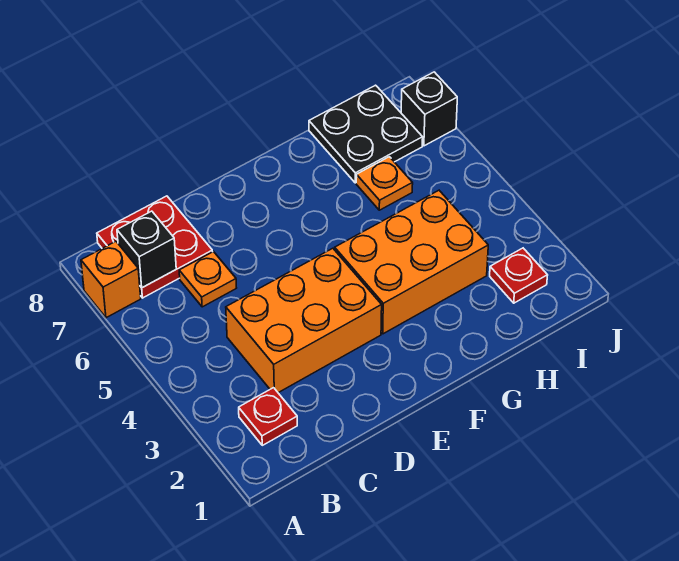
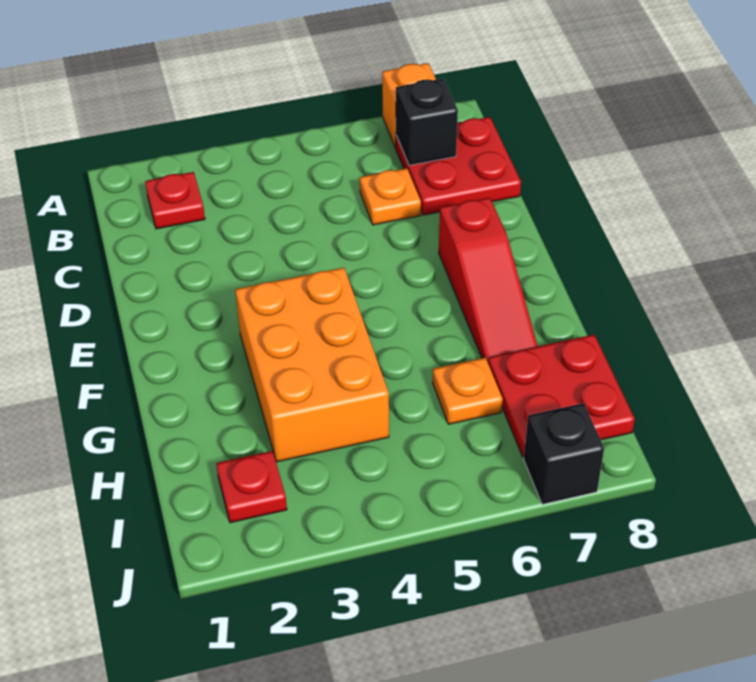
orange 2x3 brick [226,248,382,393] -> none
none -> red 1x3 slope [439,198,538,362]
black 2x2 plate [309,85,423,183] -> red 2x2 plate [488,335,635,457]

